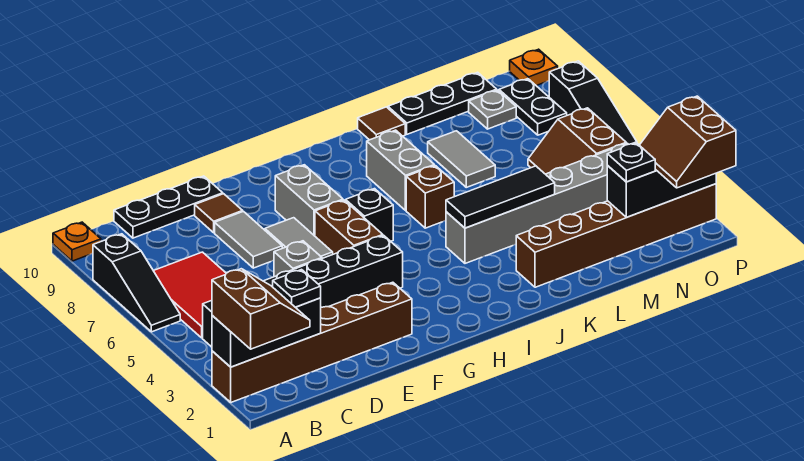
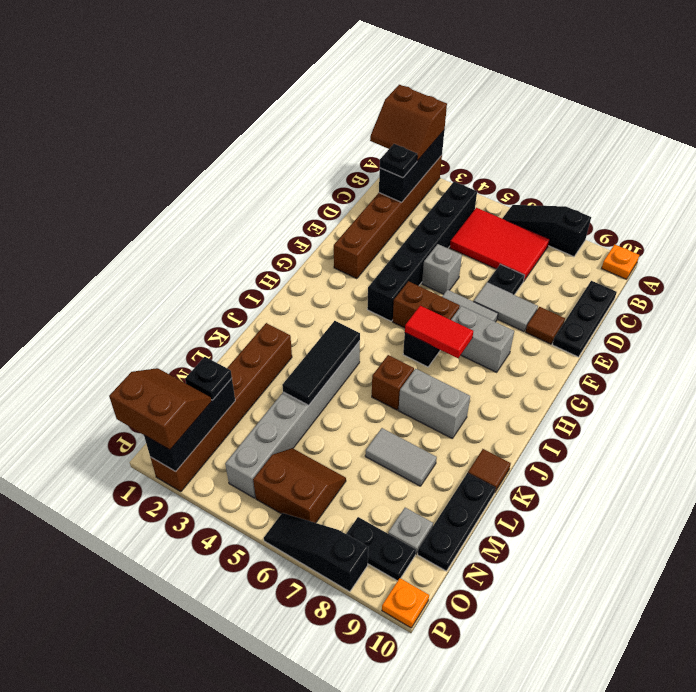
none -> black 1x1 plate [487,264,525,295]
none -> red 1x2 tile [405,306,473,358]

